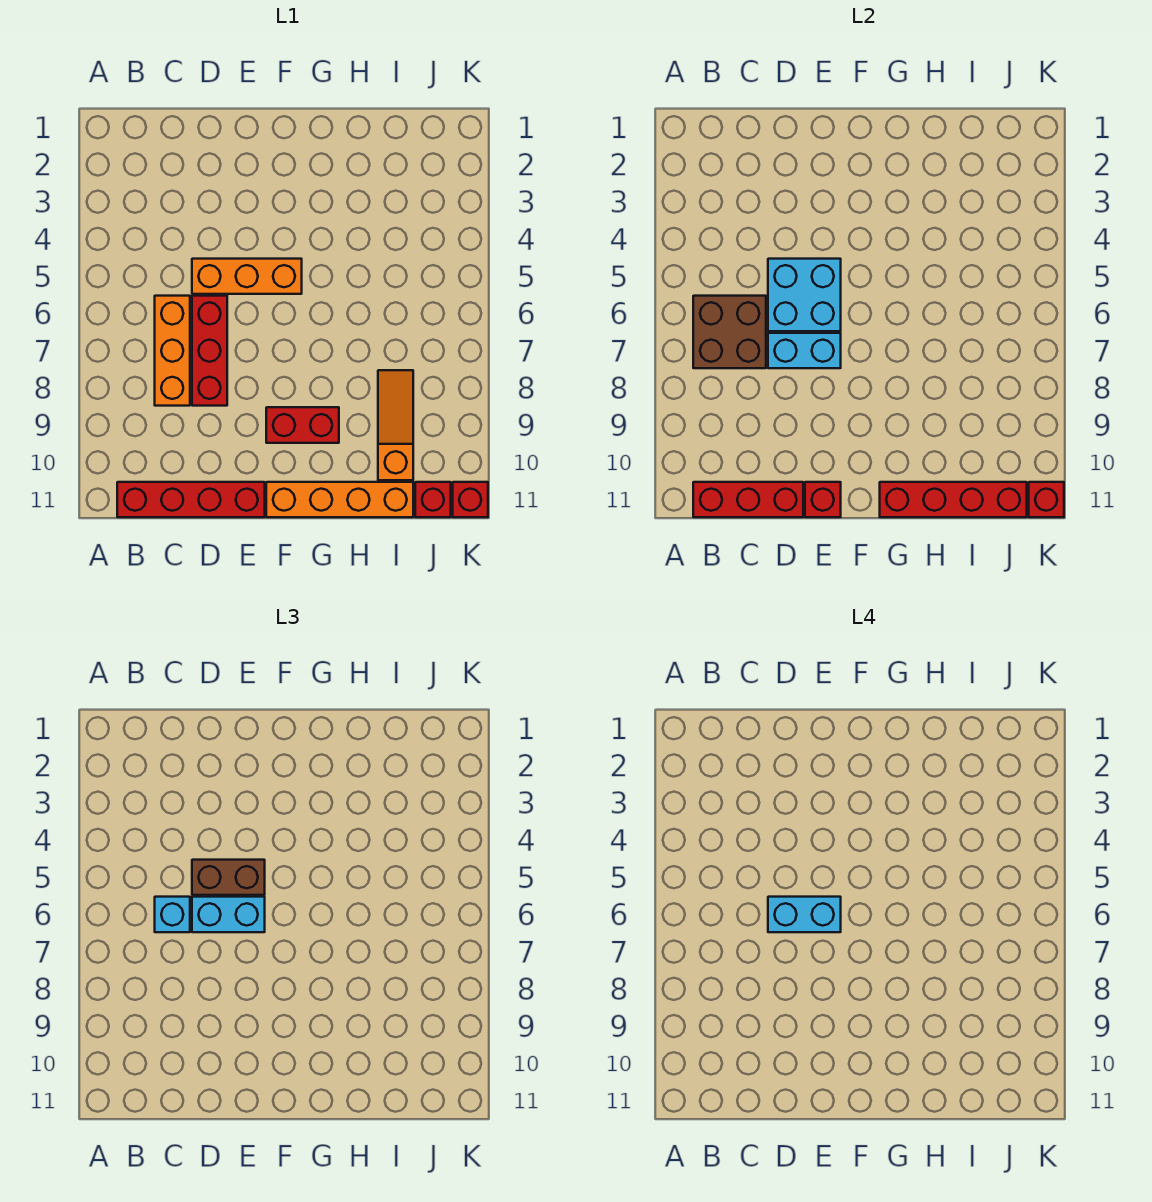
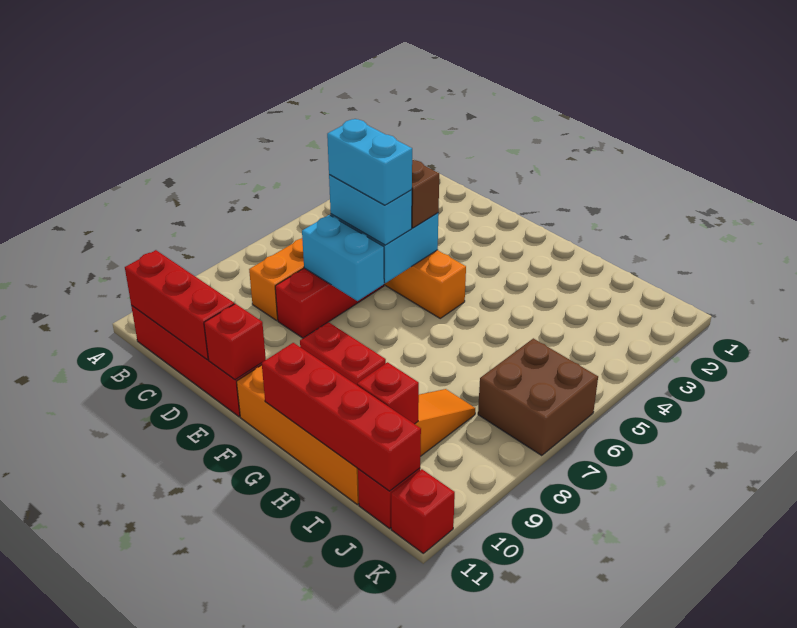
brown 2x2 brick [693,296,766,368] -> brown 2x2 brick moved to [478,338,598,456]
cyan 1x1 brick [155,897,190,932] -> none
red 1x1 brick [1029,482,1064,517] -> red 1x1 brick moved to [357,362,419,424]

